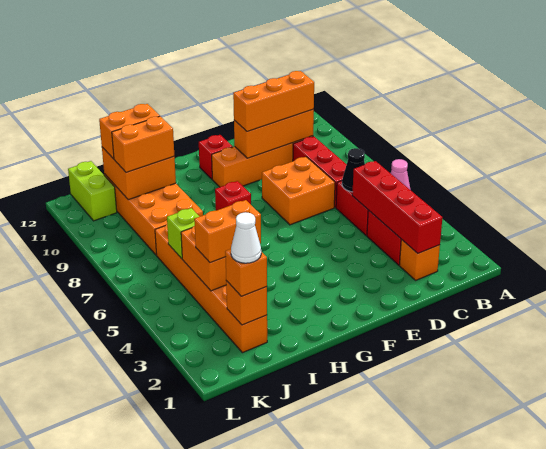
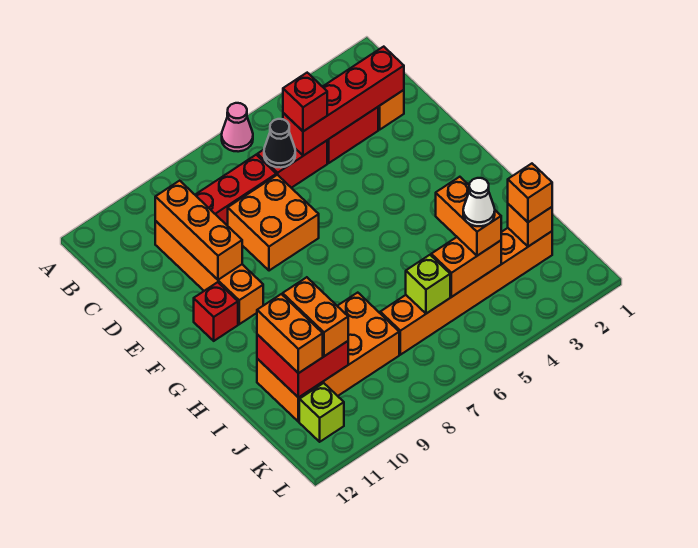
orange 1x3 brick [233,71,314,132] -> none
red 1x1 brick [215,181,251,211] -> red 1x1 brick moved to [283,73,327,131]
orange 2x2 brick [102,147,176,200] -> red 2x2 brick [257,334,348,398]
white 1x1 cone [231,212,261,263] -> white 1x1 cone moved to [463,178,495,226]
lime 1x2 brick [68,161,117,221] -> lime 1x1 brick [299,383,344,442]

